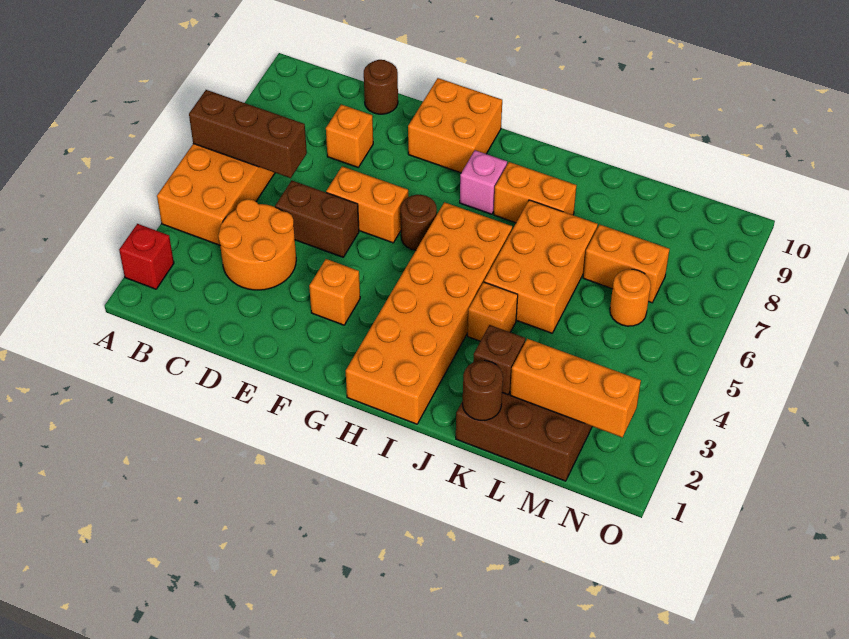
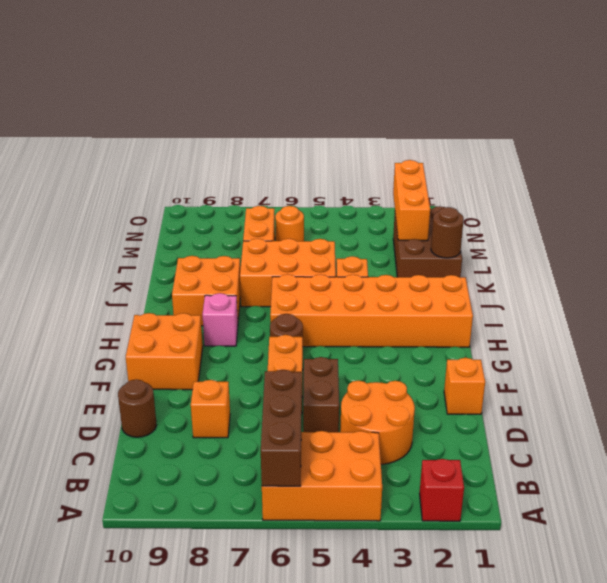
orange 1x1 brick [309,259,360,325] -> orange 1x1 brick moved to [444,358,485,414]
orange 1x2 brick [494,162,577,223] -> orange 2x2 brick [172,256,241,326]
brown 1x1 brick [473,325,525,395] -> none

